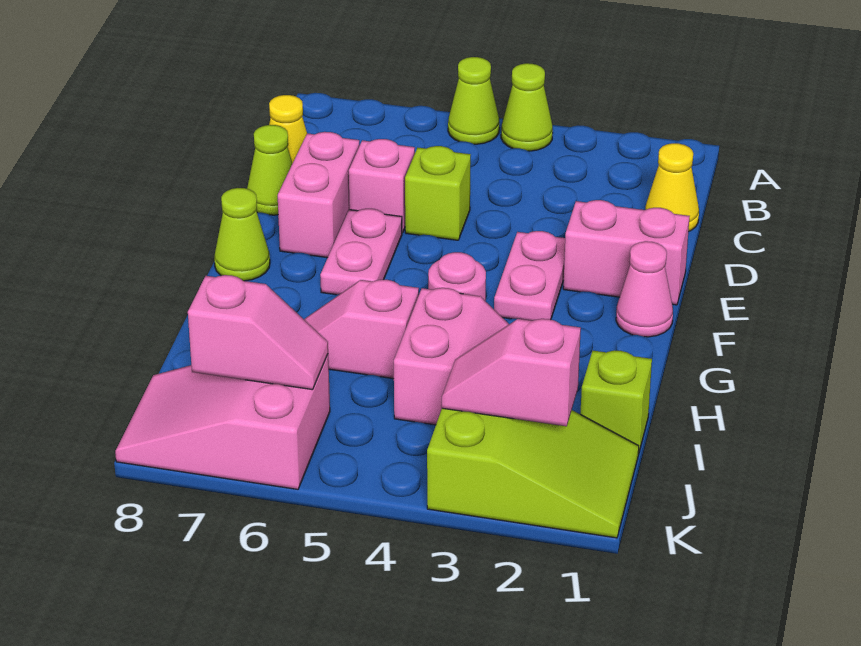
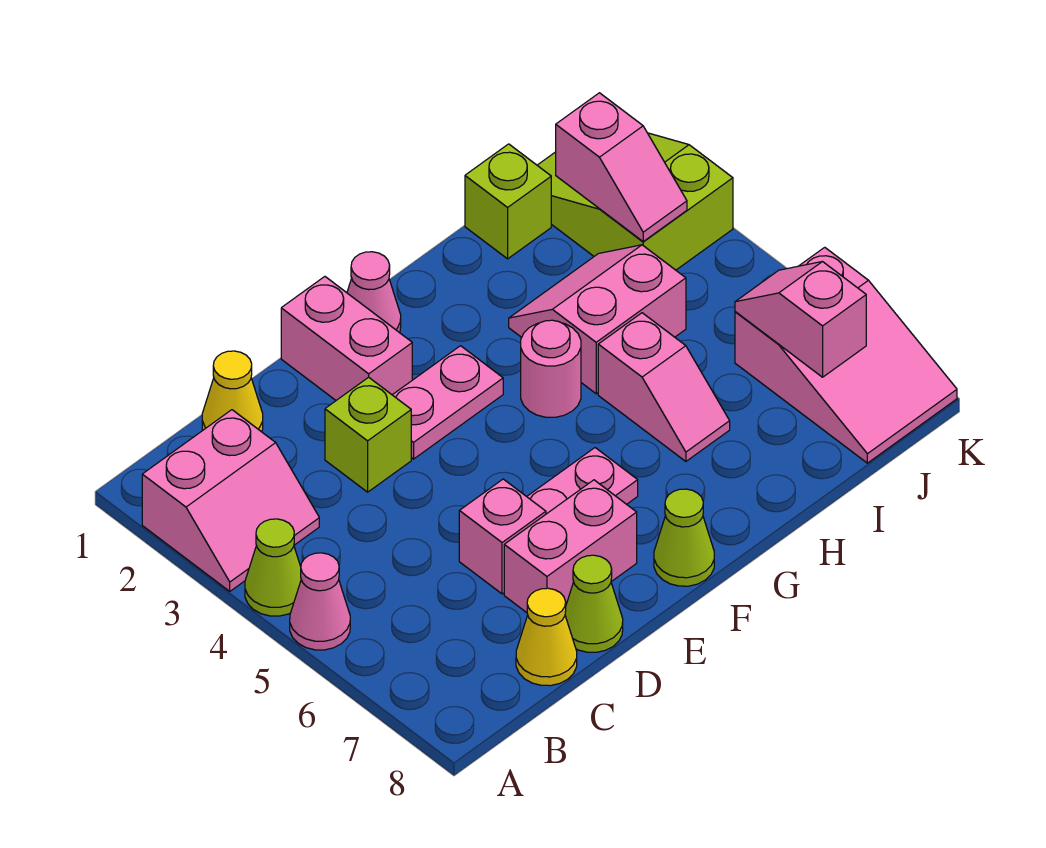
none -> pink 2x2 slope [142,410,319,591]
lime 1x1 cone [448,57,499,144] -> pink 1x1 cone [290,553,350,650]
lime 1x1 brick [405,146,471,240] -> lime 1x1 brick moved to [325,377,411,492]

